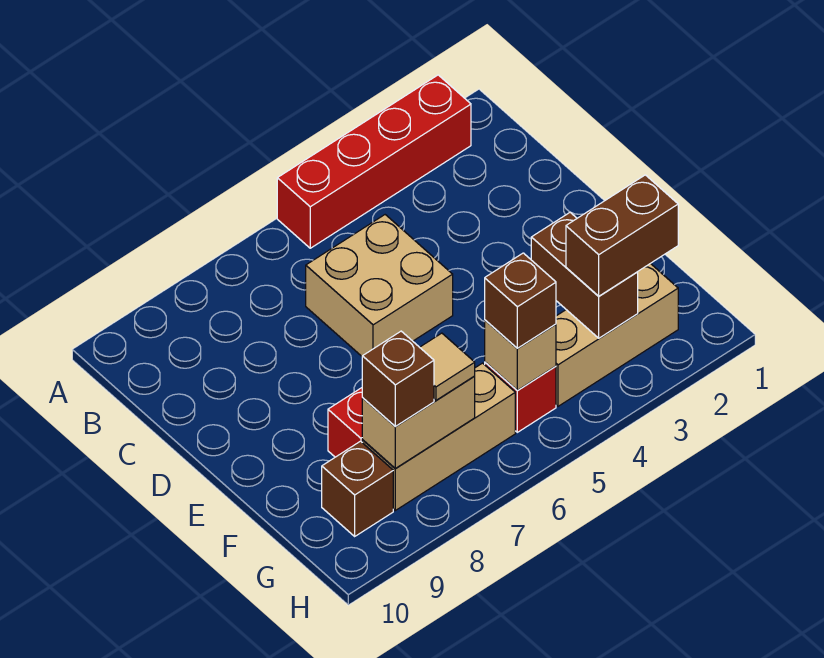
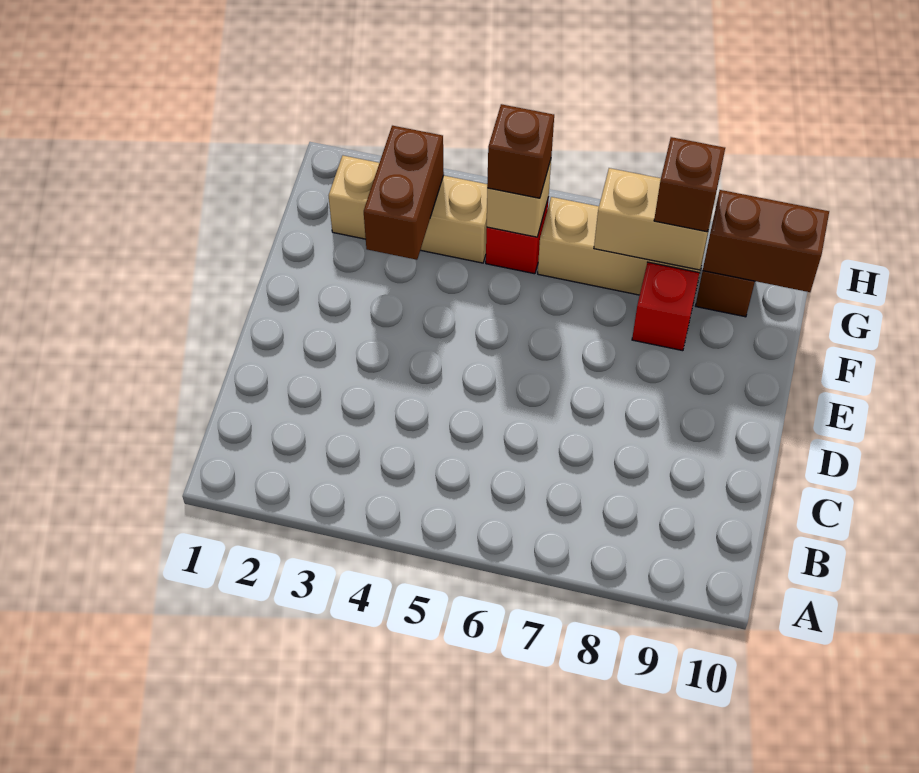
red 1x4 brick [277,75,471,248] -> none
tan 2x2 brick [306,215,453,356] -> none
brown 1x2 brick [566,175,678,296] -> brown 1x2 brick moved to [703,190,829,292]
tan 1x1 tile [420,333,475,400] -> none

